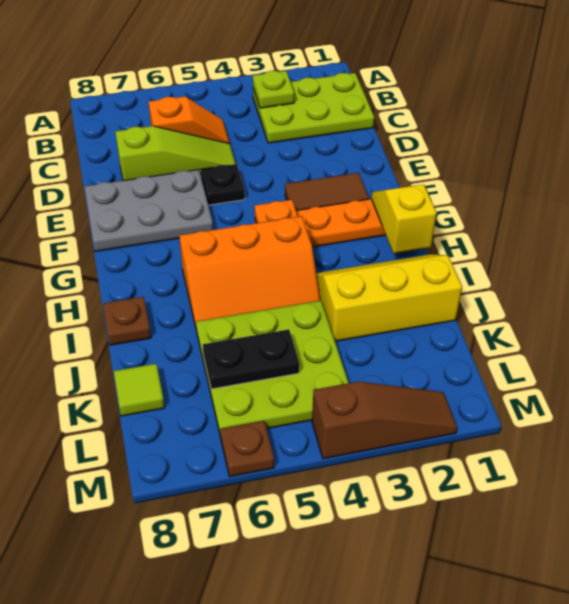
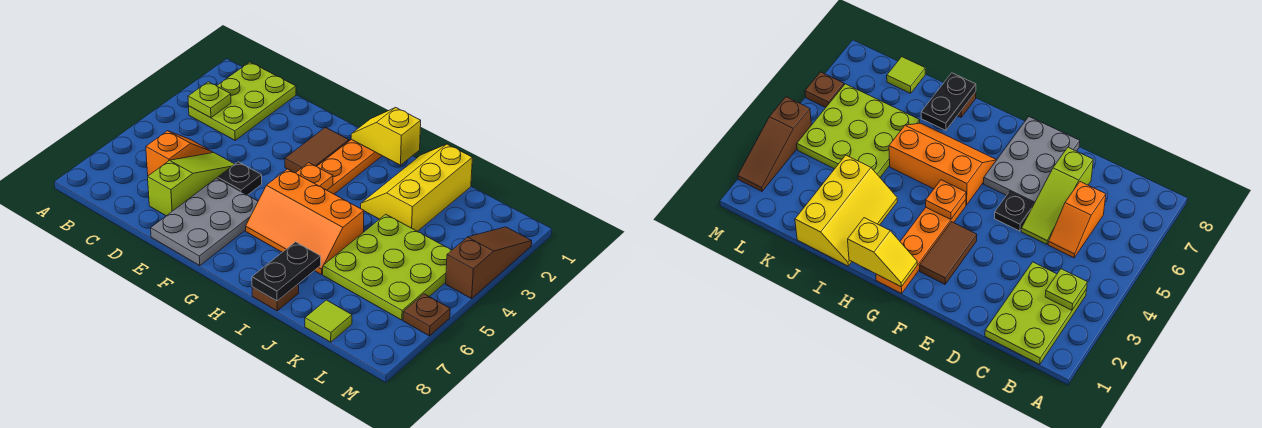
orange 2x3 slope [179,216,320,327] -> orange 2x3 slope turned to [246,169,364,274]
black 1x2 plate [203,329,299,389] -> black 1x2 plate moved to [252,242,321,301]

